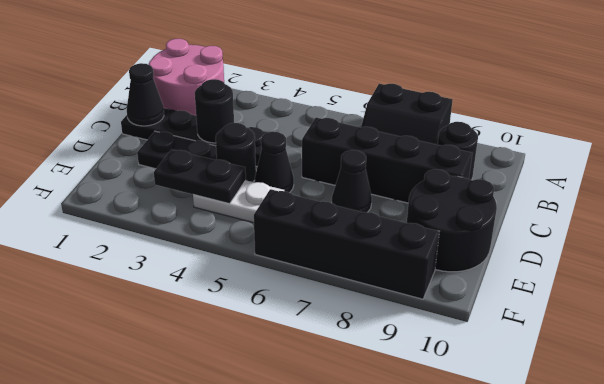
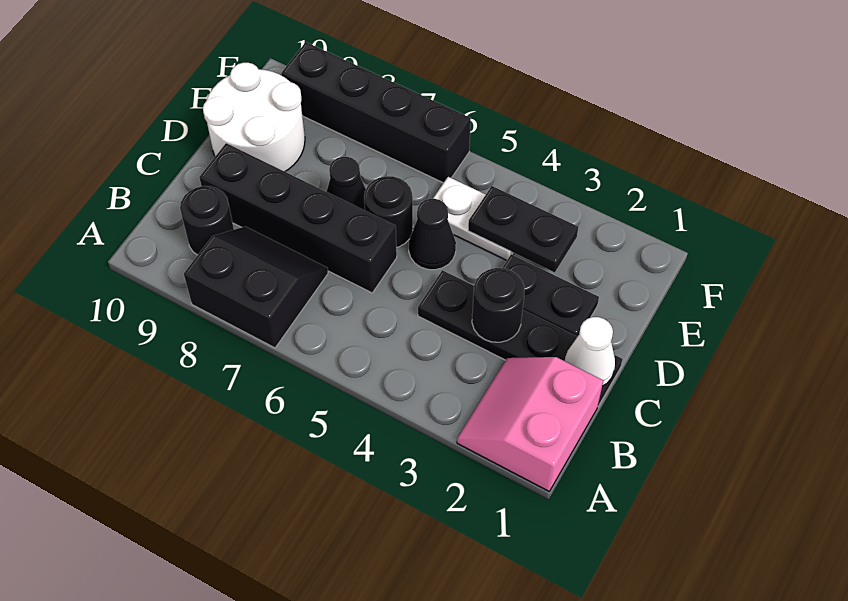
pink 2x2 round brick [149,39,224,115] -> pink 2x2 slope [457,357,603,491]
black 1x1 cone [127,63,164,126] -> white 1x1 cone [565,317,615,386]
black 1x1 round brick [216,123,256,182] -> black 1x1 round brick moved to [364,176,413,247]
black 2x2 round brick [407,169,497,272] -> white 2x2 round brick [203,63,305,171]

